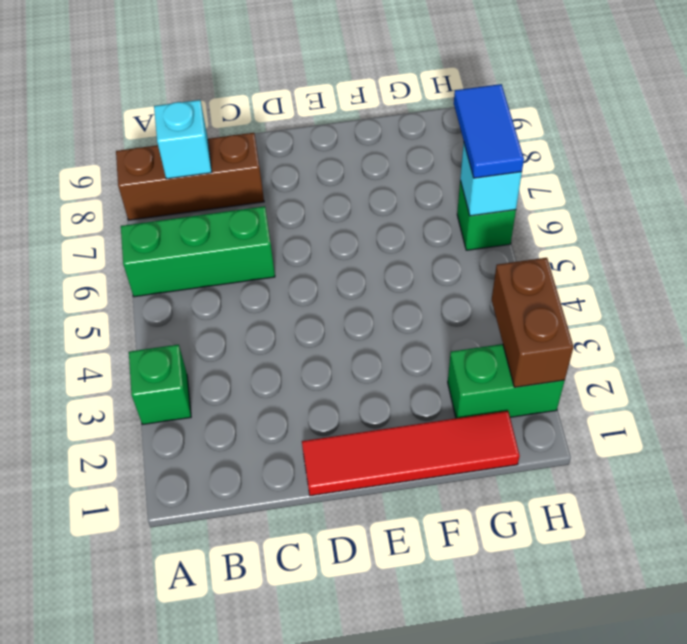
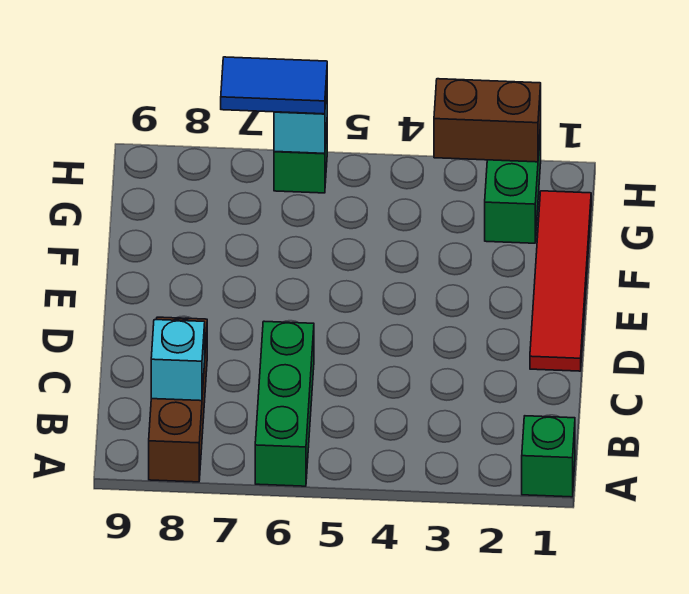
green 1x1 brick [129,345,191,425] -> green 1x1 brick moved to [522,416,575,497]

